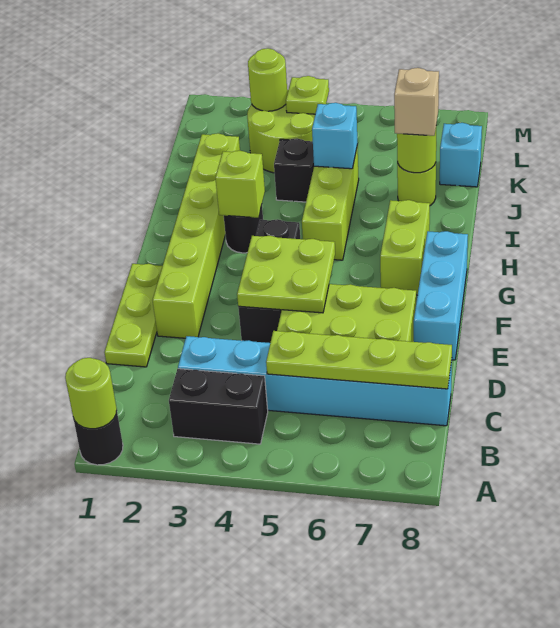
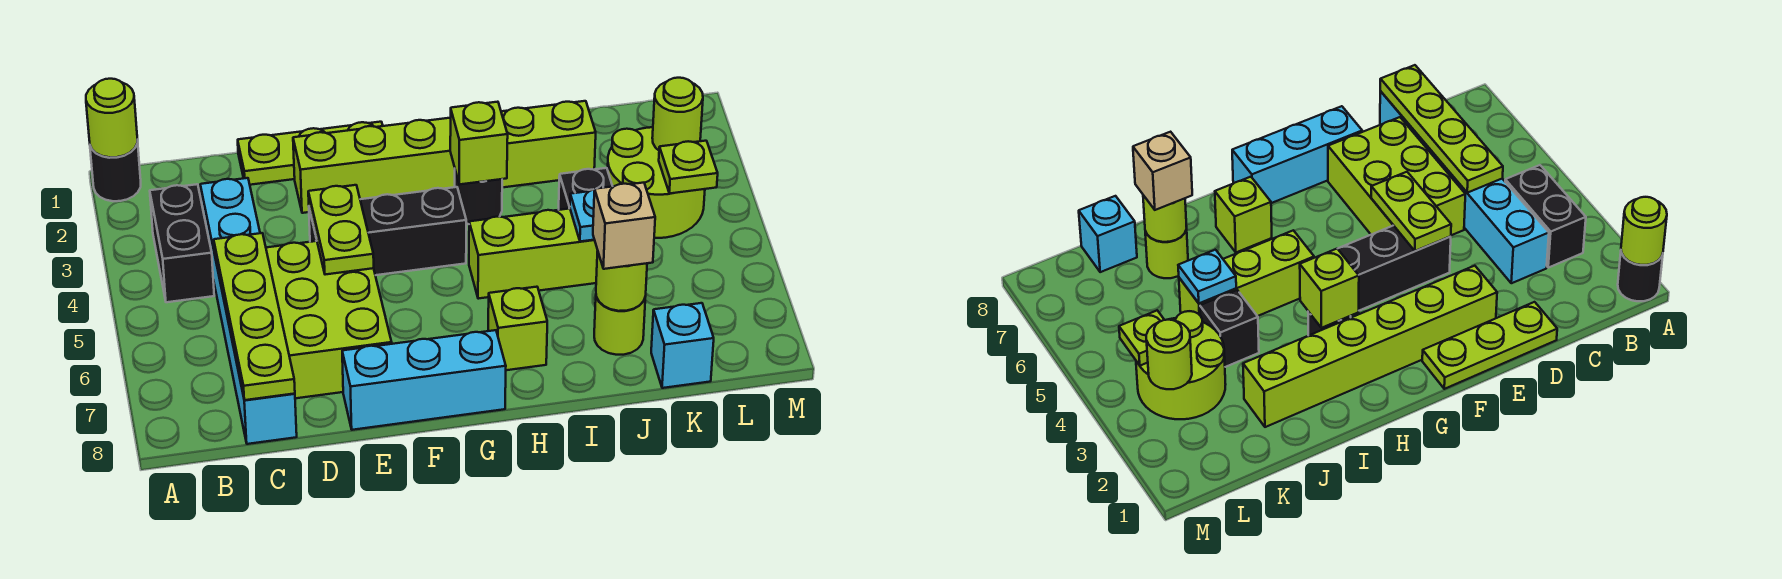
lime 2x2 plate [237,236,335,313] -> lime 1x2 plate [308,185,374,275]
lime 1x2 brick [380,200,430,295] -> lime 1x1 brick [488,287,547,370]
cyan 1x1 brick [312,103,358,169] -> cyan 1x1 plate [570,189,595,242]

